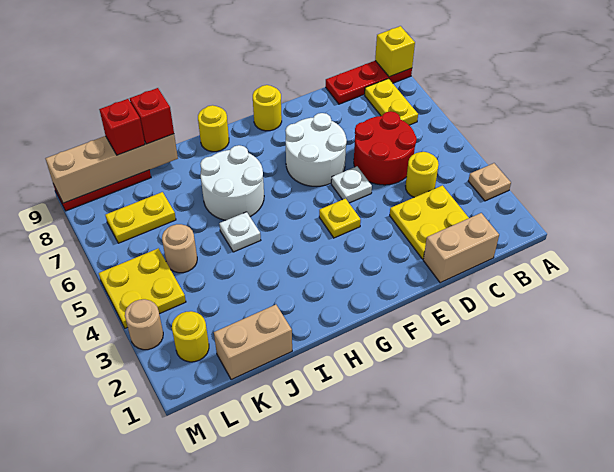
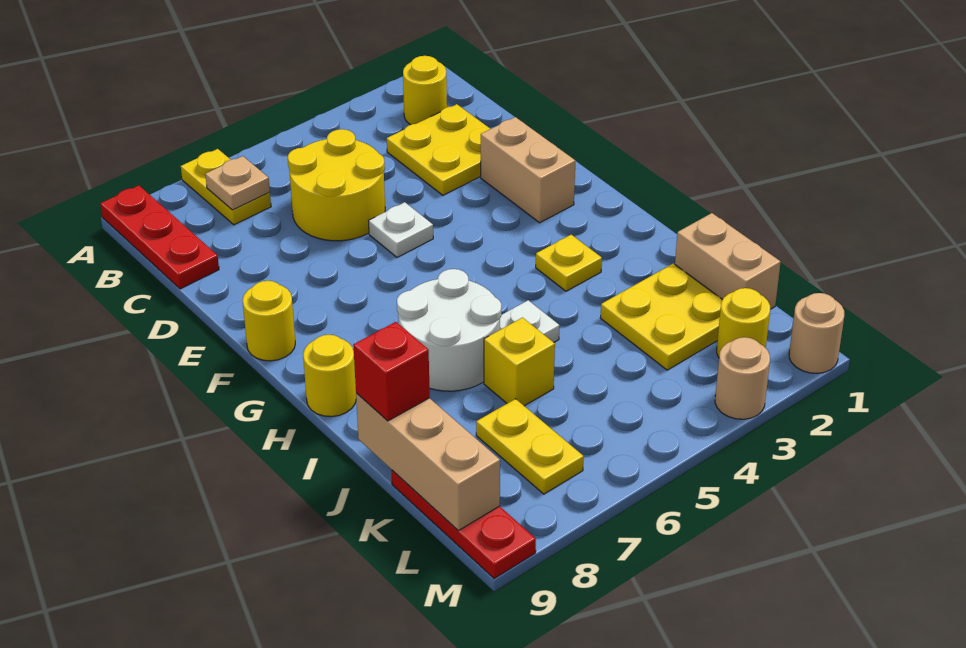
tan 1x1 plate [468,163,511,201] -> tan 1x1 plate moved to [205,156,270,210]
yellow 1x1 brick [375,26,415,77] -> yellow 1x1 brick moved to [484,318,555,406]
yellow 1x2 plate [365,79,418,125] -> yellow 1x2 plate turned to [181,149,271,225]
tan 1x2 brick [423,213,499,283] -> tan 1x2 brick moved to [481,117,575,223]
yellow 1x1 round brick [406,152,439,197] -> yellow 1x1 round brick moved to [403,56,447,125]
red 2x2 round brick [354,111,417,185] -> yellow 2x2 round brick [288,129,385,241]
white 2x2 round brick [285,113,347,186] -> none
yellow 1x1 plate [319,199,361,238] -> yellow 1x1 plate moved to [536,235,602,291]
tan 1x4 brick [45,134,178,203] -> tan 1x3 brick [356,393,500,531]
tan 1x1 round brick [162,224,197,273] -> tan 1x1 round brick moved to [789,293,844,373]
red 1x1 brick [99,99,145,155] -> none
yellow 2x2 plate [99,248,186,328] -> yellow 2x2 plate moved to [600,263,723,370]

